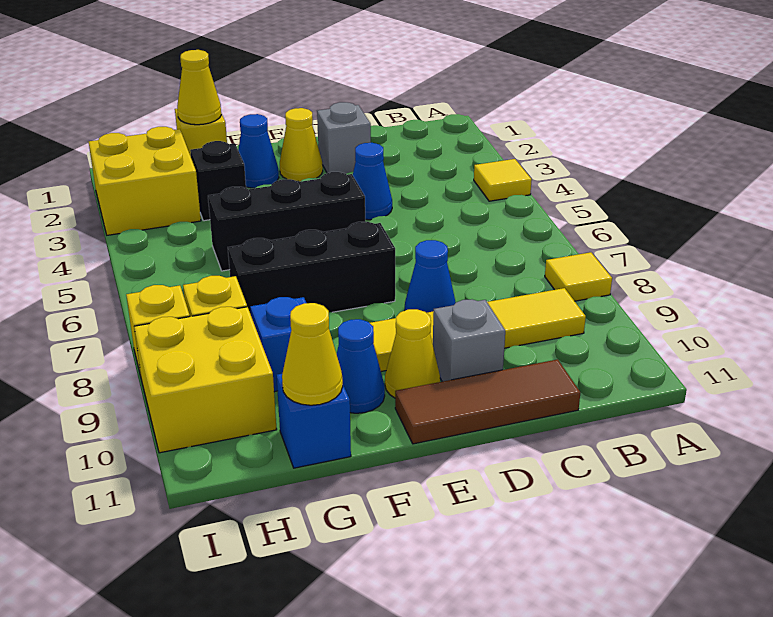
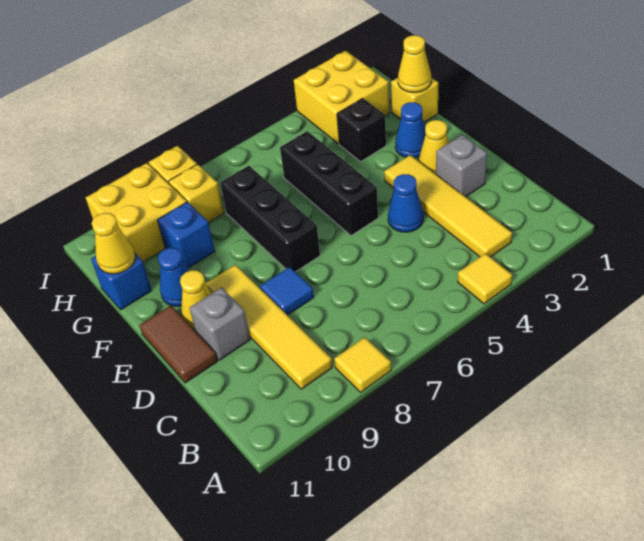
none -> yellow 1x4 tile [384,155,512,257]
brown 1x3 tile [395,359,580,444] -> brown 1x2 tile [139,305,217,383]
blue 1x1 cone [405,240,456,313] -> blue 1x1 tile [260,267,314,315]

